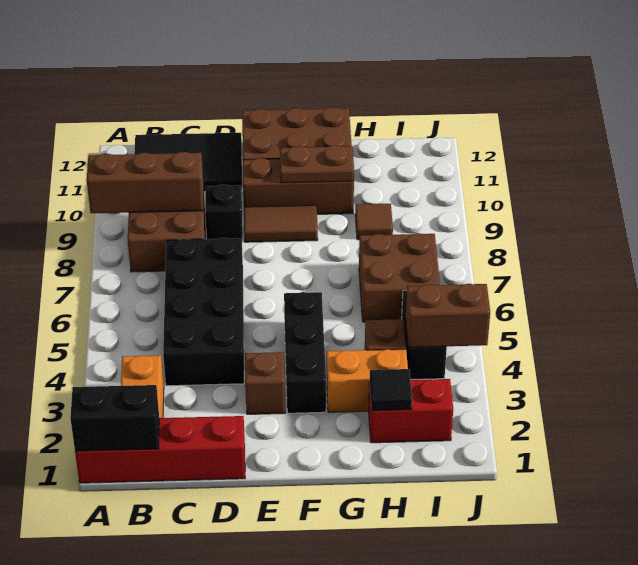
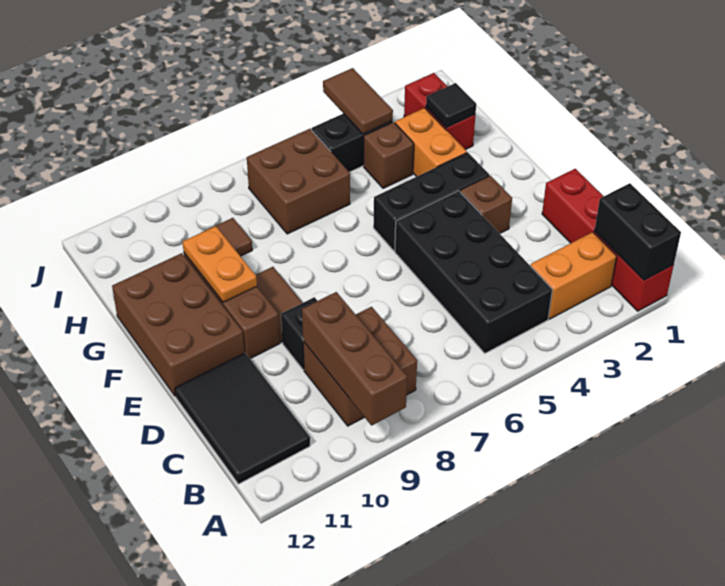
black 2x4 brick [163,238,244,386] -> black 2x4 brick turned to [395,191,552,353]
brown 1x2 plate [280,145,354,183] -> orange 1x2 plate [183,226,257,302]
brown 1x2 brick [406,284,490,347] -> brown 1x2 tile [323,68,393,134]

